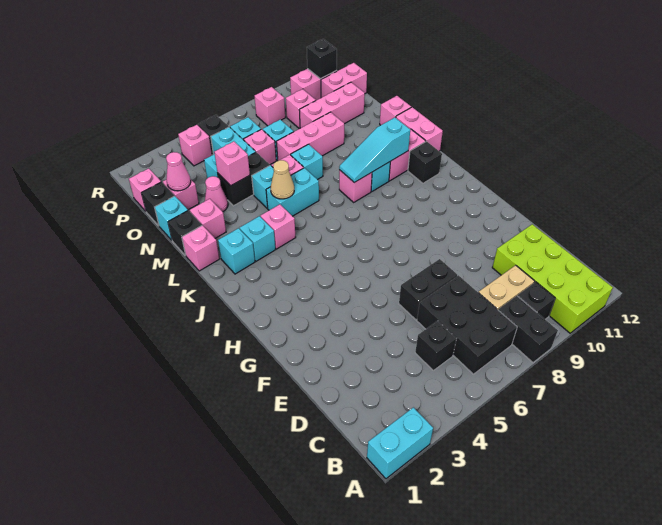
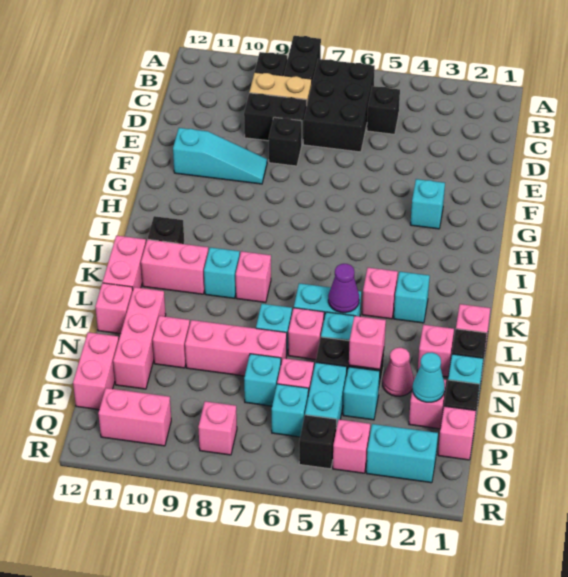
cyan 1x2 brick [367,407,433,479] -> cyan 1x2 brick moved to [366,424,438,483]
lime 2x4 brick [492,224,613,333] -> none
black 1x2 brick [399,259,457,320] -> black 1x2 brick moved to [244,93,307,143]
cyan 1x1 brick [218,228,255,274] -> cyan 1x1 brick moved to [410,179,445,229]
cyan 1x3 slope [339,118,410,183] -> cyan 1x3 slope moved to [173,128,267,184]
tan 1x1 cone [271,160,294,199] -> purple 1x1 cone [328,264,359,313]
pink 1x1 cone [166,152,191,191] -> cyan 1x1 cone [413,353,445,402]
pink 1x3 brick [299,82,365,128] -> pink 1x3 brick turned to [113,287,166,389]
pink 1x1 brick [286,89,316,129] -> pink 1x1 brick moved to [153,316,190,368]
pink 1x2 brick [321,63,367,98] -> pink 1x2 brick turned to [73,332,119,410]
black 1x1 brick [307,39,337,79] -> black 1x1 brick moved to [269,117,302,166]

